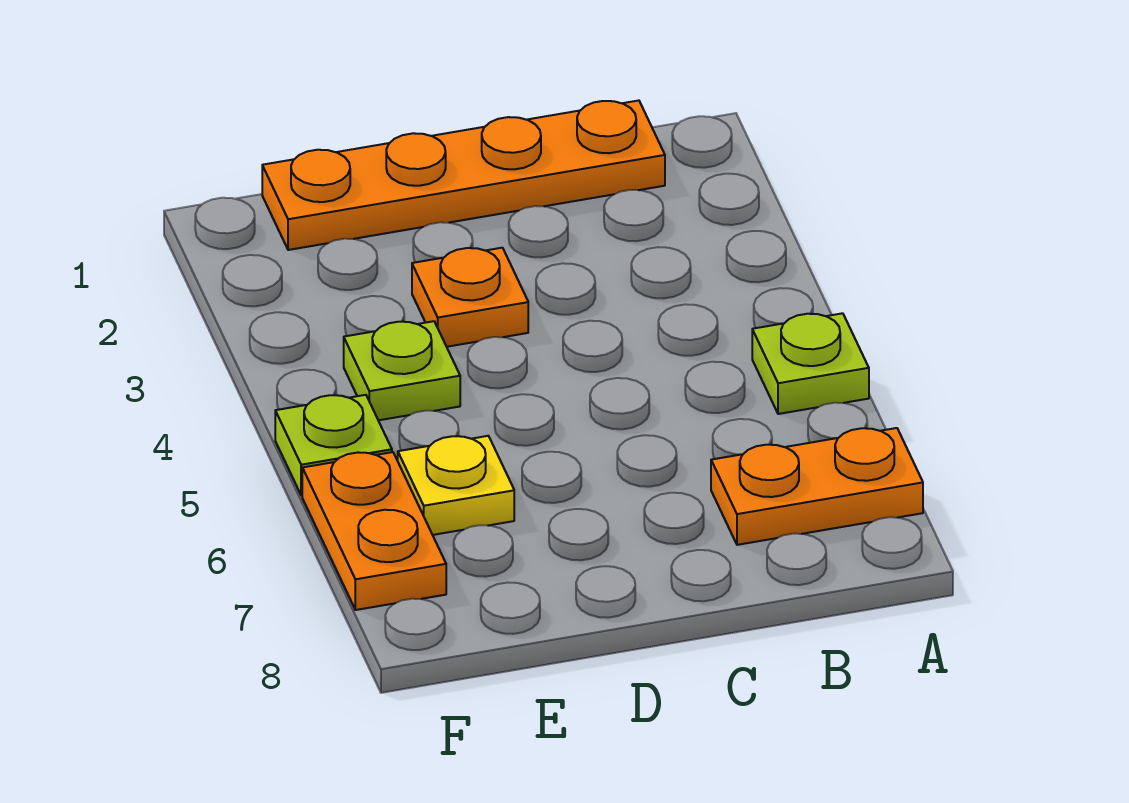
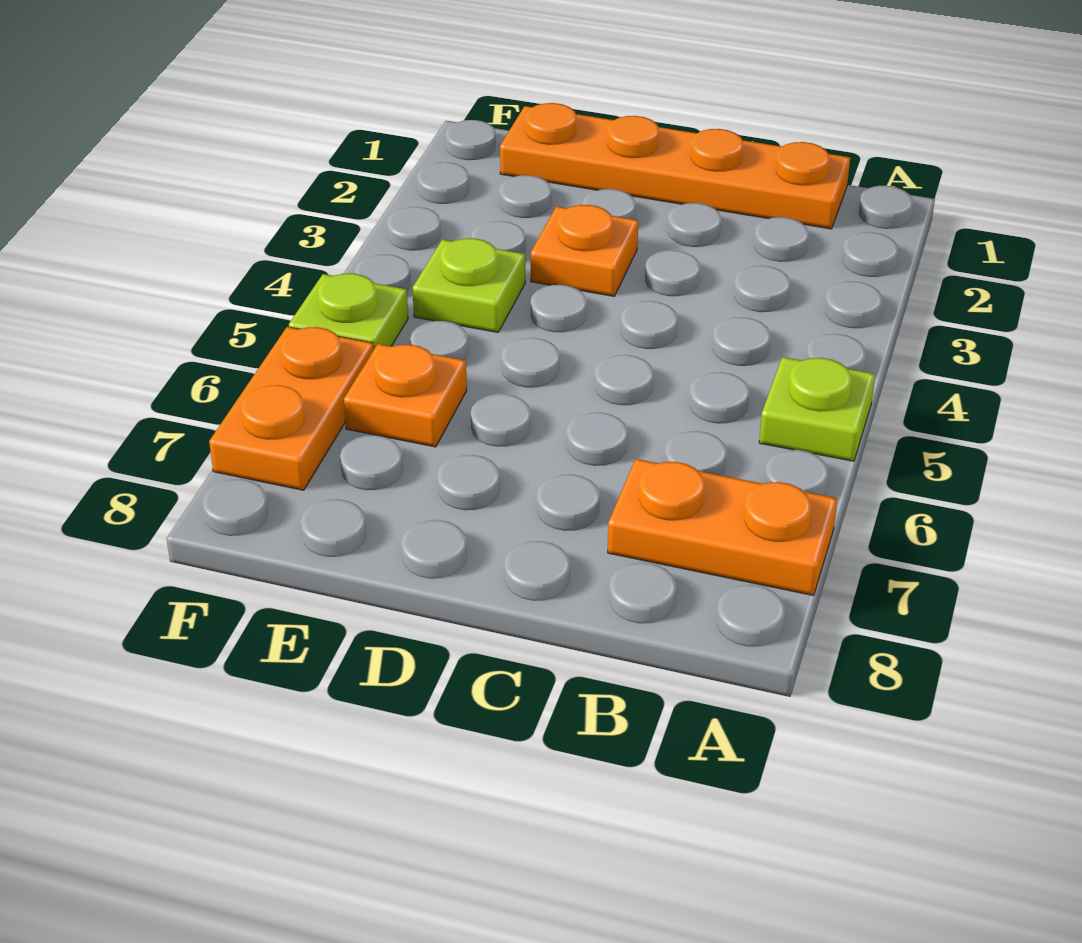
yellow 1x1 plate [398,436,514,535] -> orange 1x1 plate [344,344,467,447]

